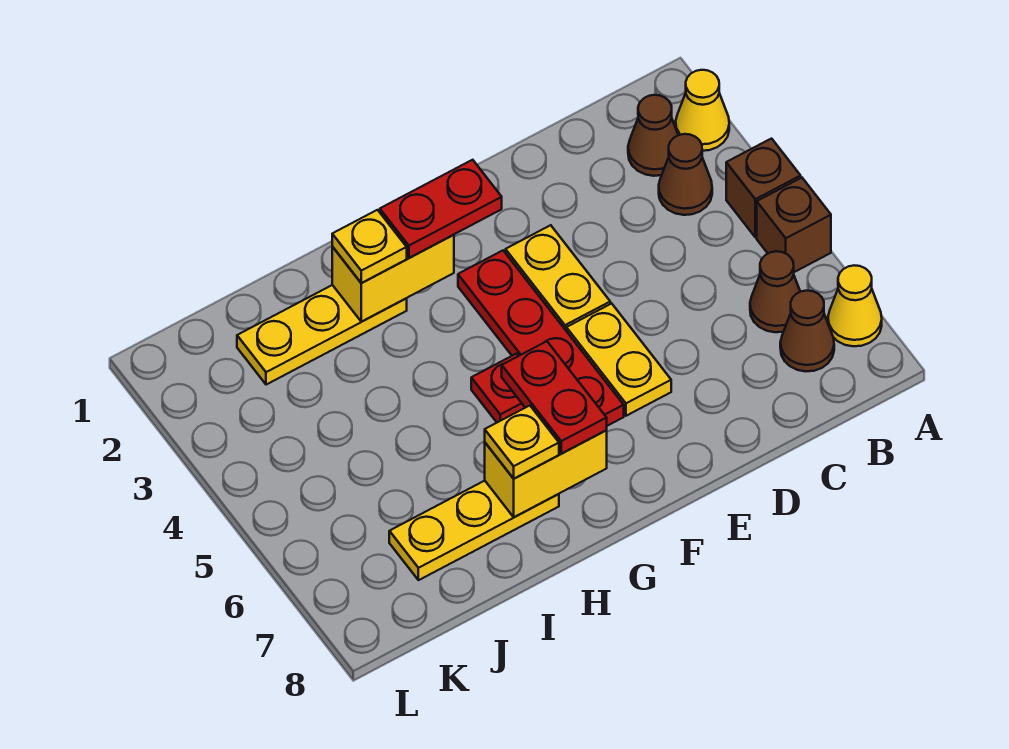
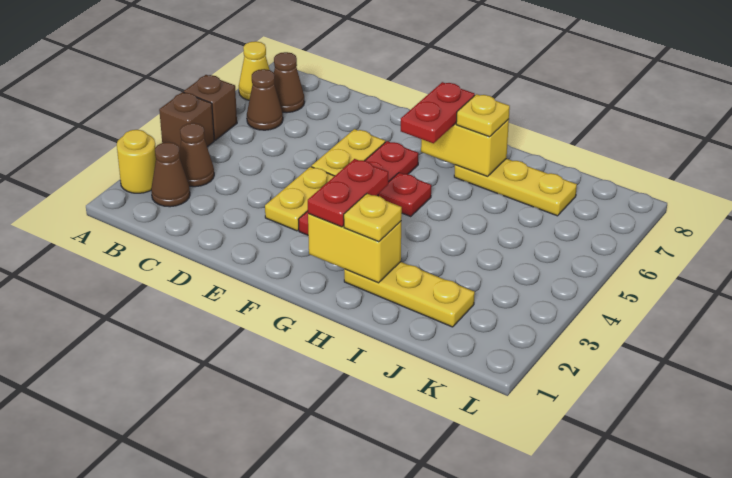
yellow 1x1 cone [676,70,729,151] -> yellow 1x1 round brick [117,130,156,193]
red 1x2 plate [380,160,502,258] -> red 1x2 plate turned to [308,159,388,227]

